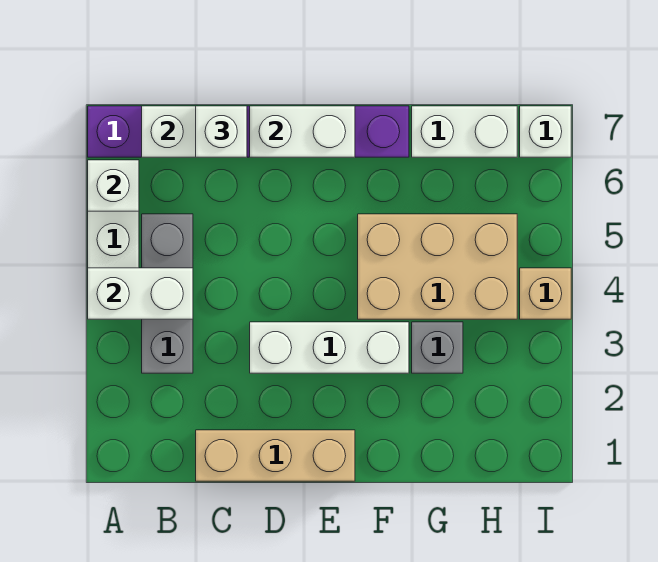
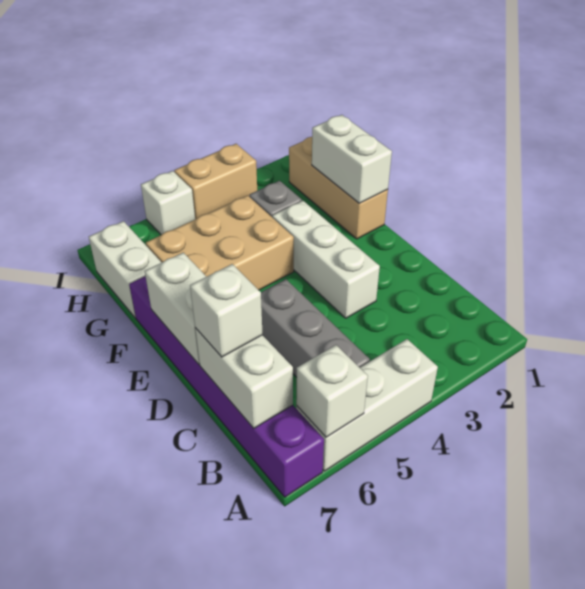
white 1x2 brick [88,268,193,319] -> white 1x2 brick moved to [312,115,392,203]
grey 1x3 brick [142,214,193,373] -> grey 1x3 brick turned to [261,279,370,377]
tan 1x3 brick [196,430,355,481] -> tan 1x3 brick moved to [289,137,388,239]
tan 2x3 brick [358,214,517,319] -> tan 2x3 brick turned to [146,195,294,290]
tan 1x1 brick [520,268,571,319] -> tan 1x2 brick [174,144,257,219]
white 1x1 brick [520,106,571,157] -> white 1x1 brick moved to [141,171,195,235]

